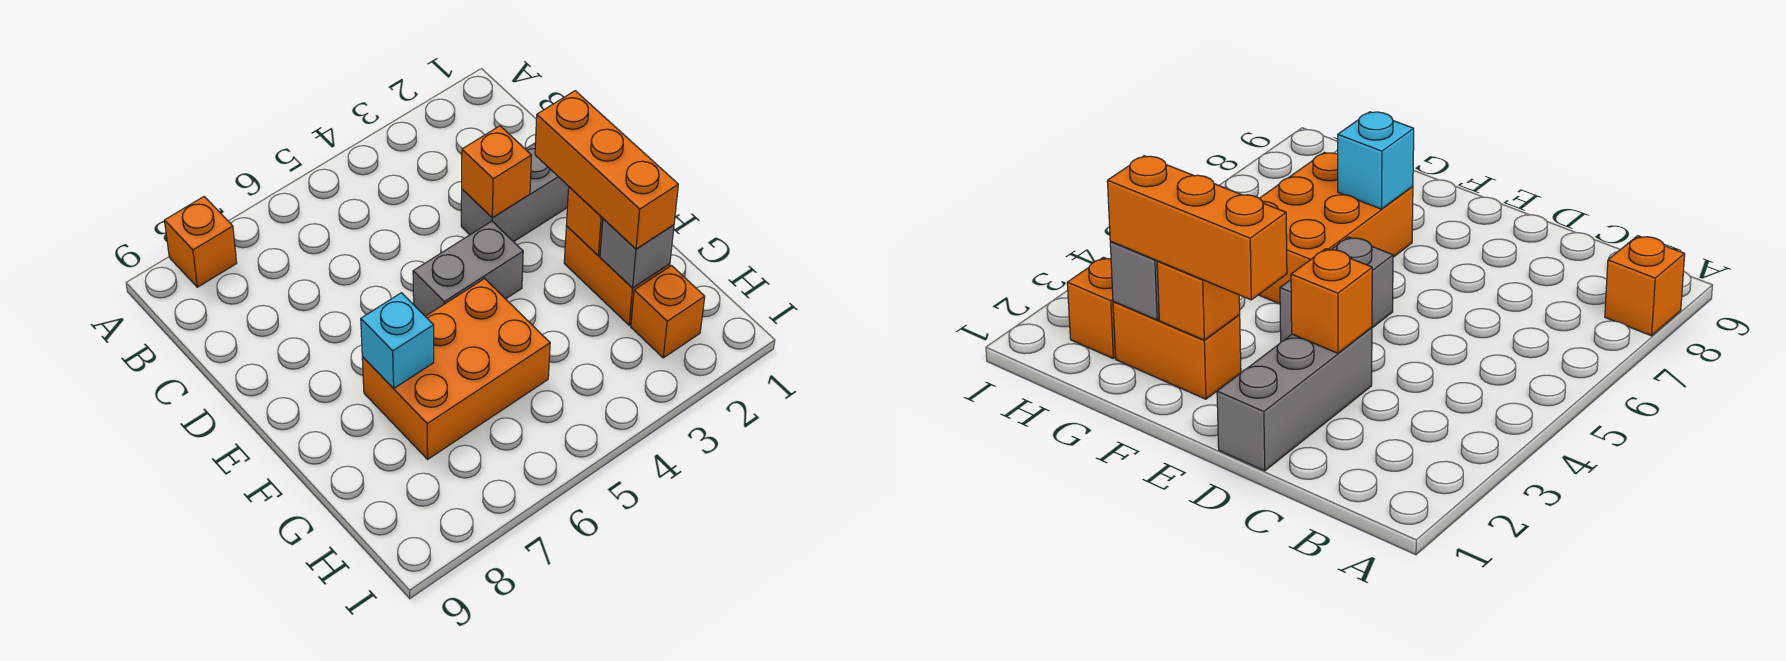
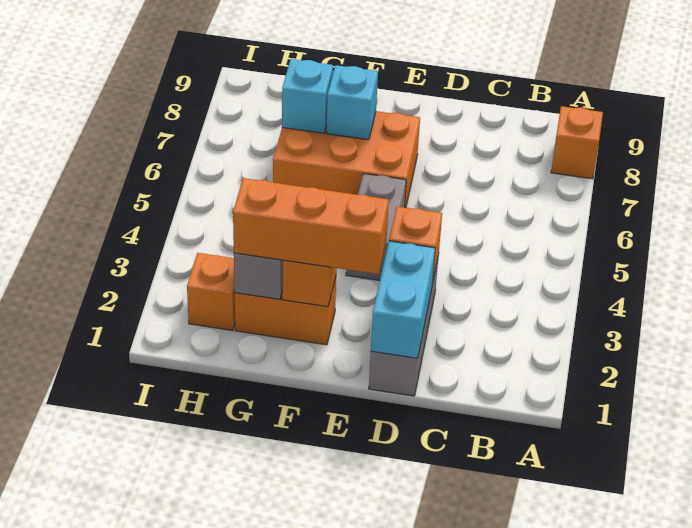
none -> cyan 1x2 brick [371,241,435,358]
orange 2x3 brick [362,279,550,459] -> orange 2x3 brick turned to [273,111,420,208]
none -> cyan 1x1 brick [282,59,333,133]

